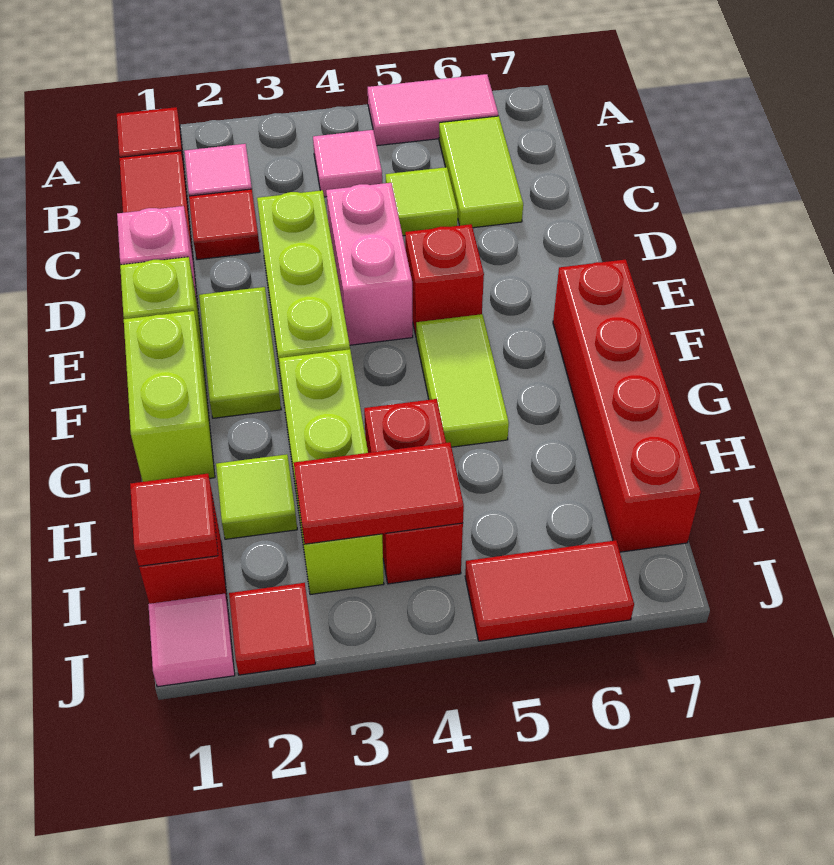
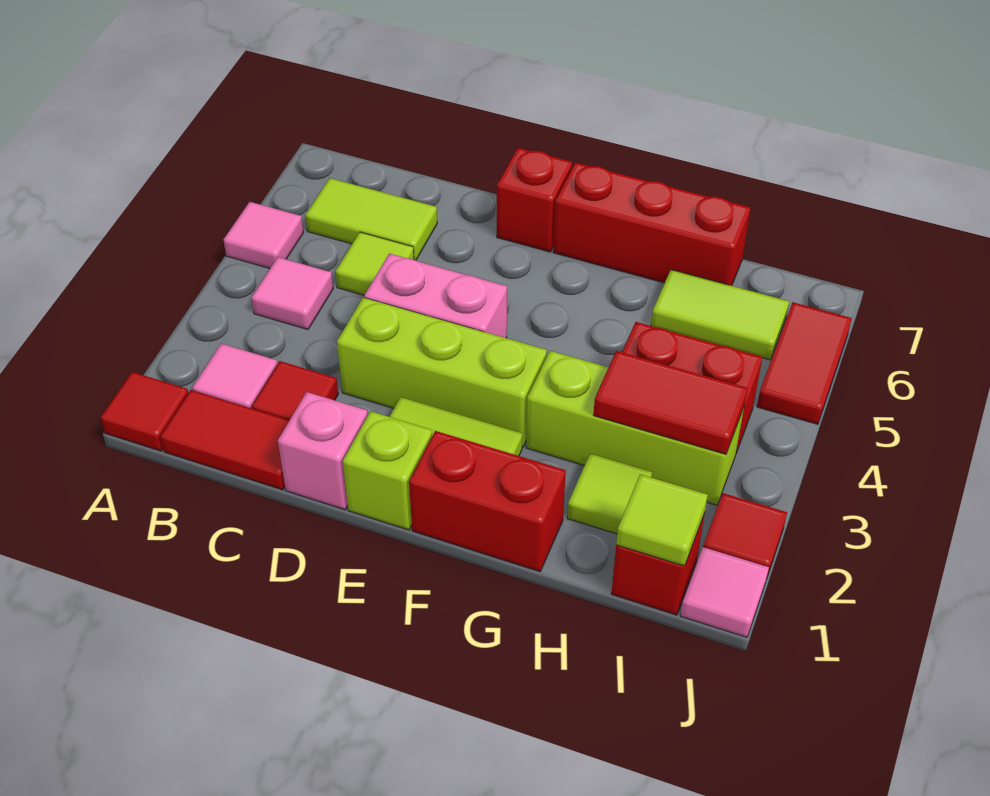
pink 1x2 tile [368,74,498,146] -> pink 1x1 tile [223,202,304,268]
red 1x1 brick [405,224,484,335] -> red 1x1 brick moved to [497,148,572,252]
lime 1x2 brick [124,311,215,482] -> red 1x2 brick [409,431,566,572]
lime 1x2 tile [416,314,509,447] -> lime 1x2 tile moved to [651,270,789,360]
red 1x4 brick [553,259,701,552] -> red 1x3 brick [553,162,751,286]
red 1x1 tile [130,474,218,566] -> lime 1x1 tile [616,474,708,566]
red 1x2 tile [294,442,464,544] -> red 1x2 tile turned to [594,351,747,454]

